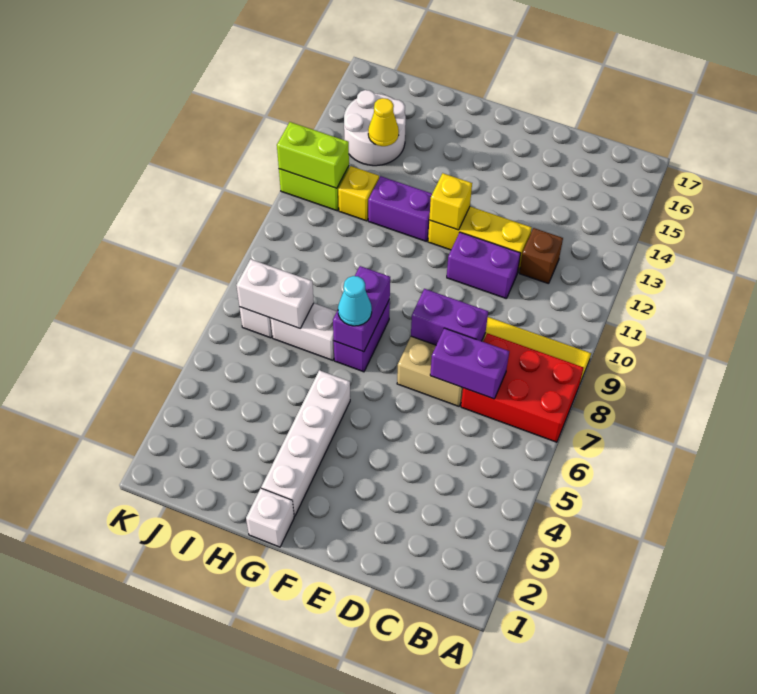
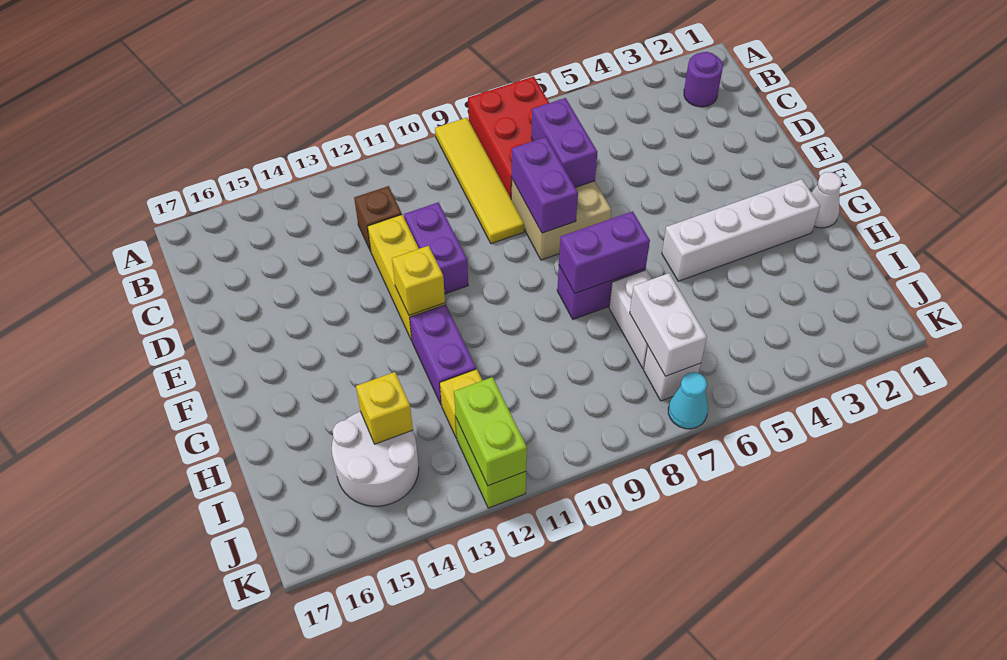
none -> purple 1x1 round brick [684,52,723,107]
white 1x1 brick [246,488,294,547] -> white 1x1 cone [812,172,842,228]
cyan 1x1 cone [338,276,372,326] -> cyan 1x1 cone moved to [668,372,708,429]
yellow 1x1 cone [368,98,399,146] -> yellow 1x1 brick [356,372,413,444]

